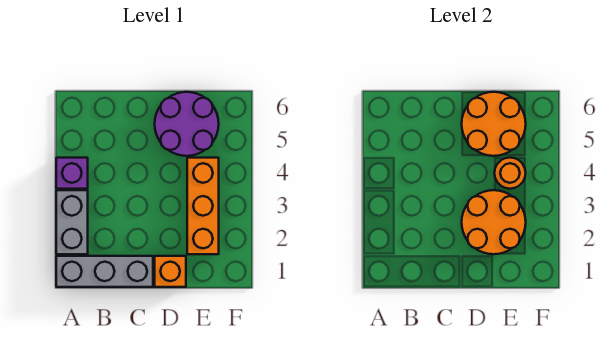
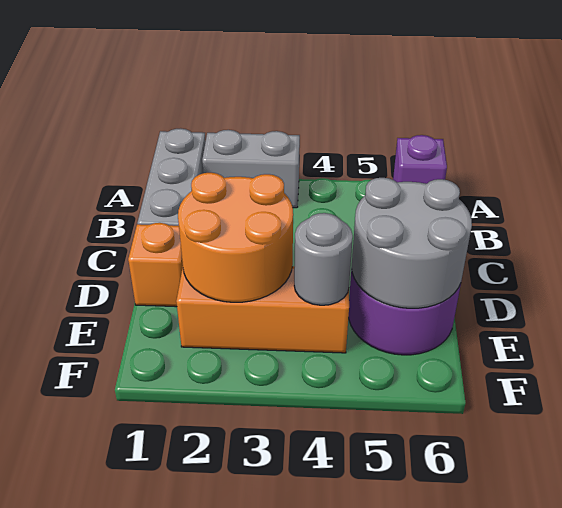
purple 1x1 brick [56,158,88,189] -> purple 1x1 brick moved to [393,135,447,184]
orange 2x2 round brick [462,92,526,156] -> grey 2x2 round brick [352,178,472,308]
orange 1x1 round brick [495,158,526,189] -> grey 1x1 round brick [294,213,353,305]

